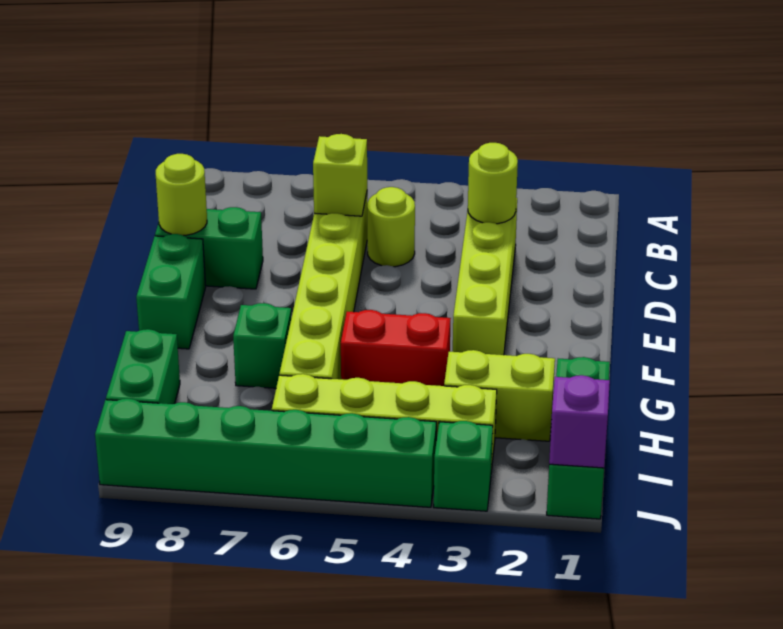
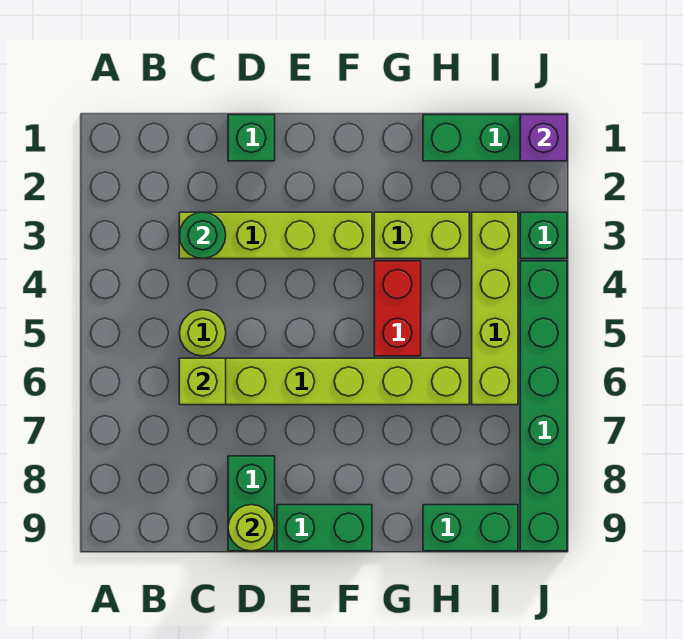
lime 1x1 round brick [468,143,518,224] -> green 1x1 round brick [179,212,226,259]
green 1x1 brick [233,303,291,388] -> green 1x1 brick moved to [228,115,275,161]
lime 1x2 brick [444,350,555,441] -> lime 1x2 brick turned to [374,212,469,259]

